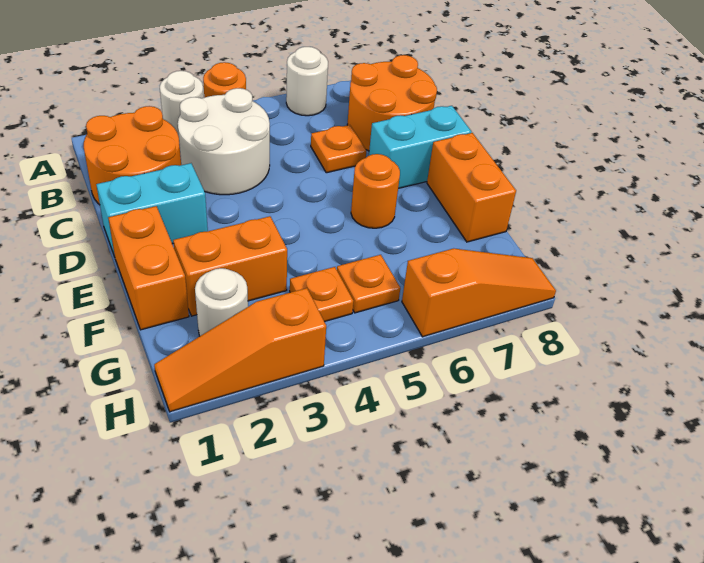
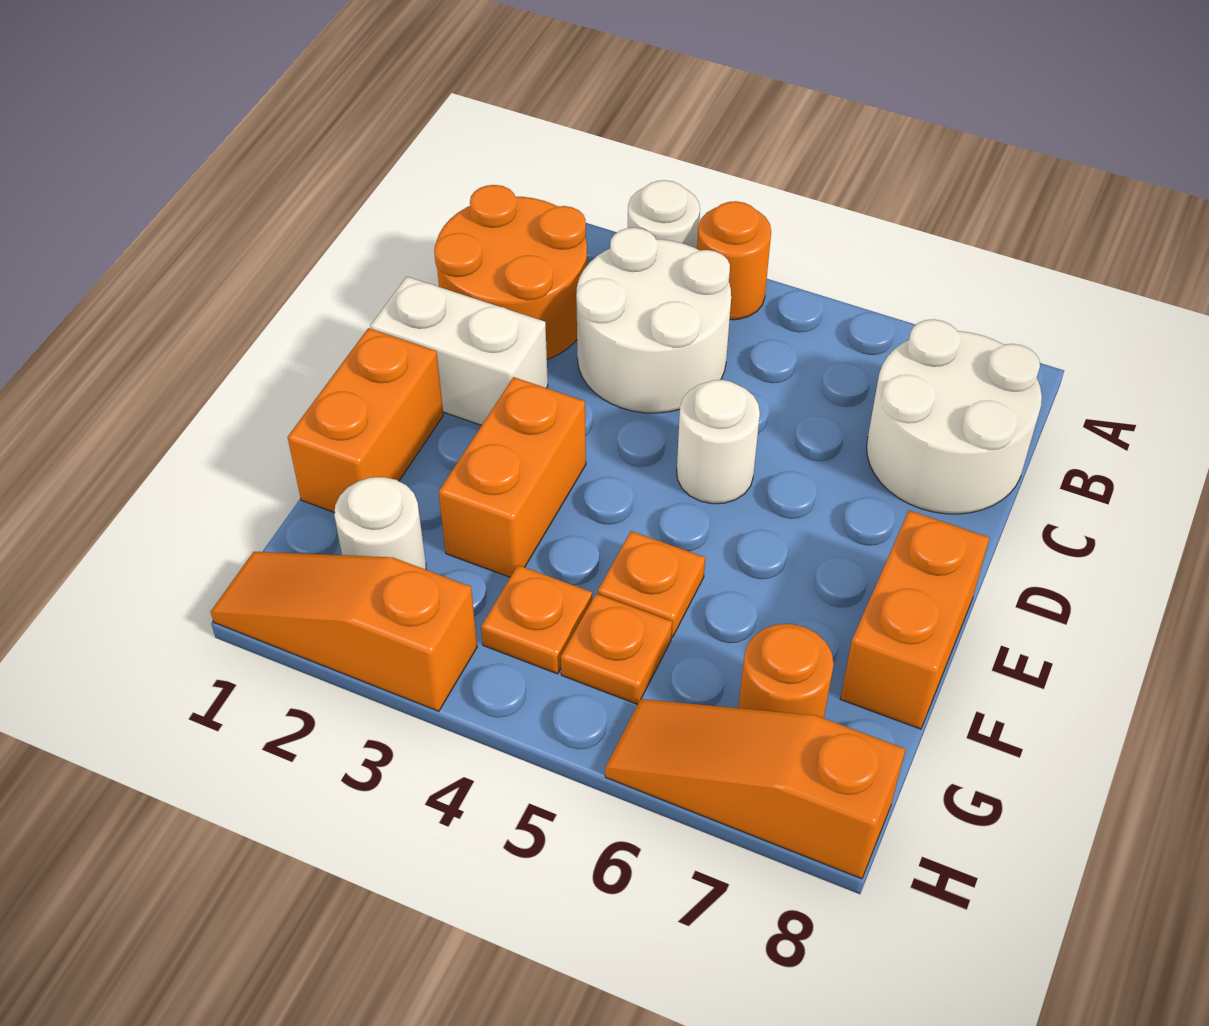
white 1x1 round brick [286,47,328,116] -> white 1x1 round brick moved to [677,380,760,504]
orange 2x2 round brick [347,55,437,151] -> white 2x2 round brick [867,319,1042,514]
orange 1x1 plate [311,125,366,173] -> orange 1x1 plate moved to [598,531,705,637]
cyan 1x2 brick [96,163,208,257] -> white 1x2 brick [370,277,548,425]
cyan 1x2 brick [369,106,471,188] -> none
orange 1x1 round brick [351,154,400,228] -> orange 1x1 round brick moved to [738,624,834,718]
orange 1x2 brick [173,216,287,316] -> orange 1x2 brick turned to [439,377,586,577]
orange 1x3 slope [402,248,556,337] -> orange 1x3 slope turned to [605,699,906,879]

